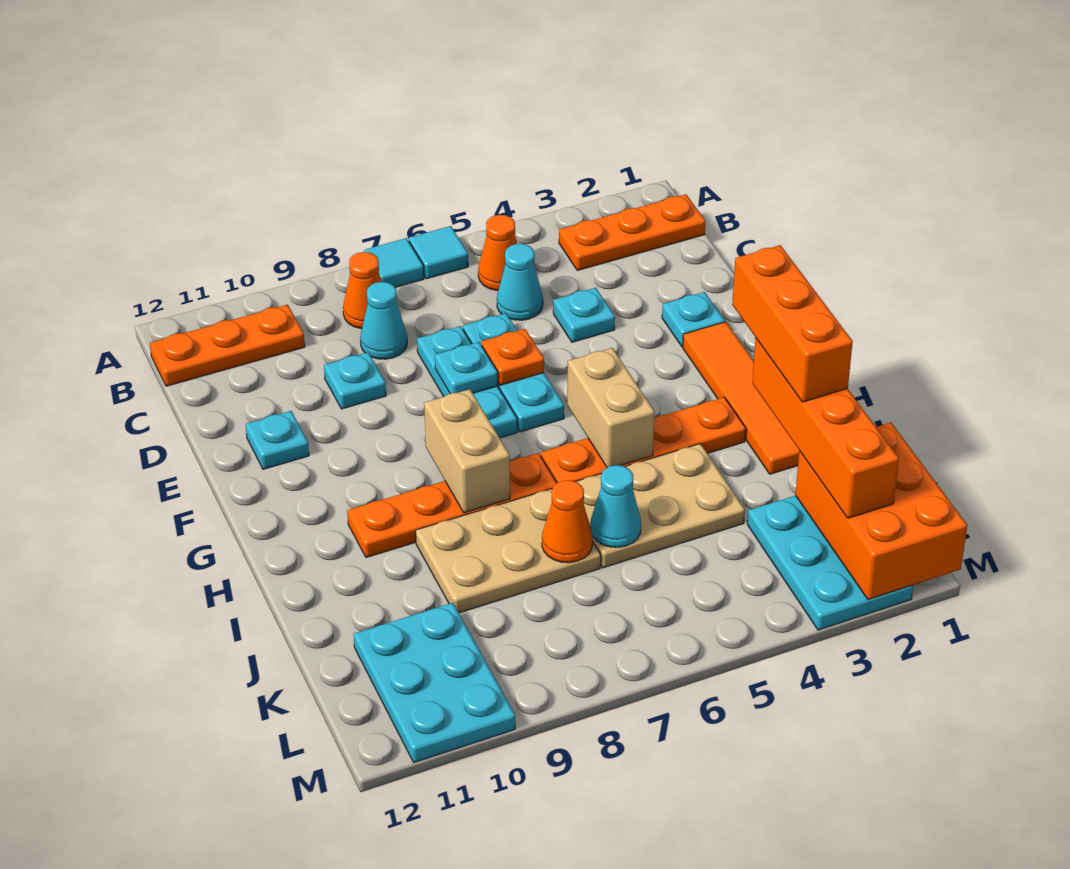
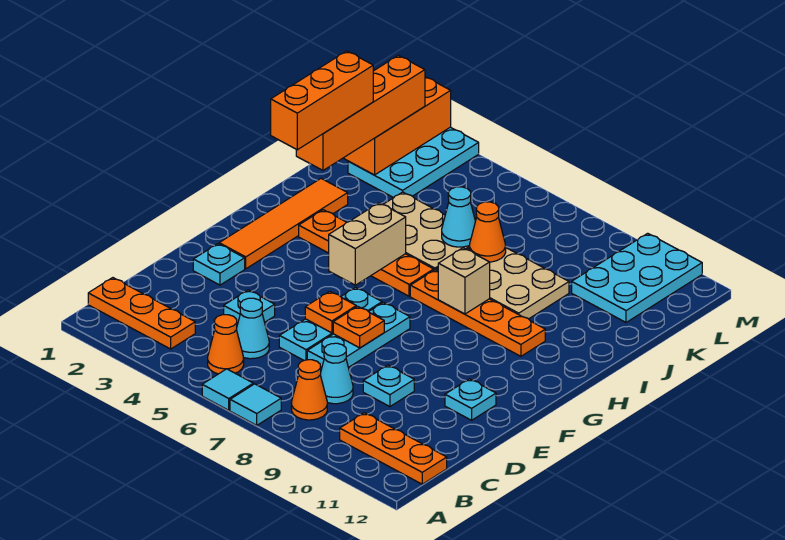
cyan 1x1 plate [435,342,498,394] -> orange 1x1 plate [333,306,384,348]
tan 1x2 brick [424,389,510,513] -> tan 1x1 brick [438,248,490,314]

